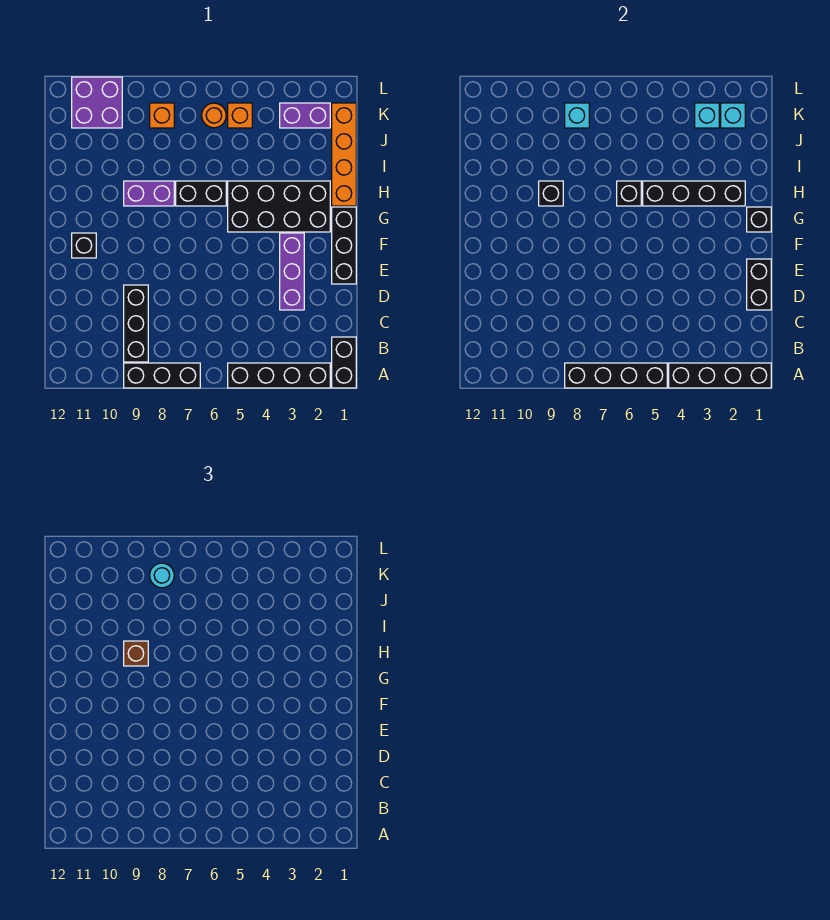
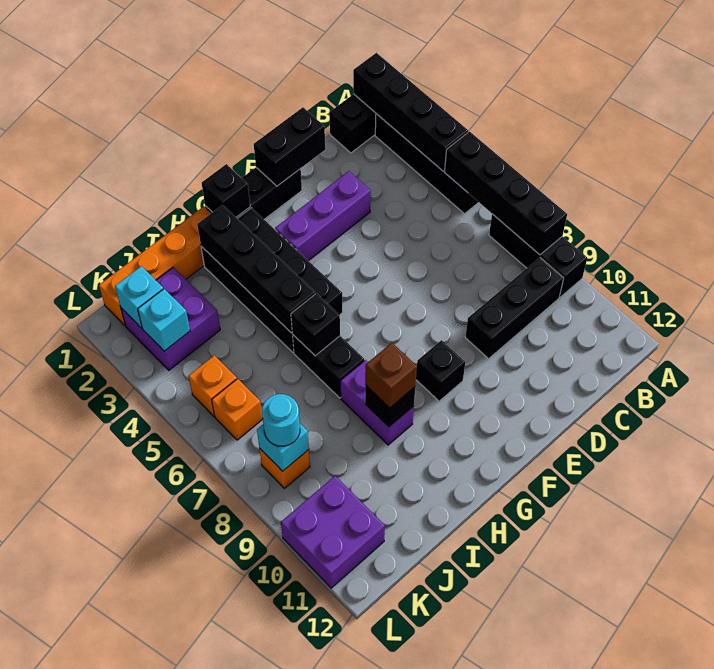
black 1x1 brick [72,233,96,258] -> black 1x1 brick moved to [416,340,465,401]
purple 1x2 brick [280,103,330,128] -> purple 2x2 brick [121,267,220,370]
orange 1x1 round brick [202,103,226,128] -> orange 1x1 brick [212,379,263,440]

